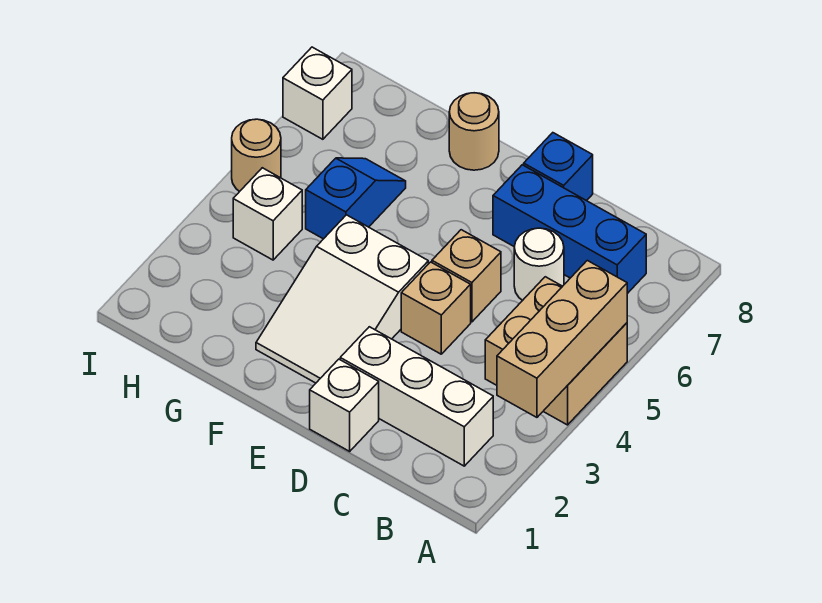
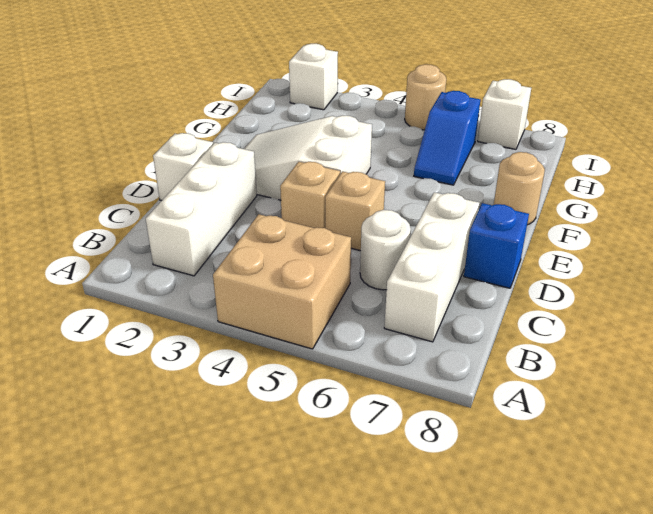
tan 1x3 brick [497,260,627,417] -> none
blue 1x3 brick [493,165,646,294] -> white 1x3 brick [384,192,479,342]
blue 1x2 slope [306,158,406,239] -> blue 1x2 slope turned to [414,91,480,185]
white 1x1 brick [233,168,302,260] -> white 1x1 brick moved to [289,44,338,110]

